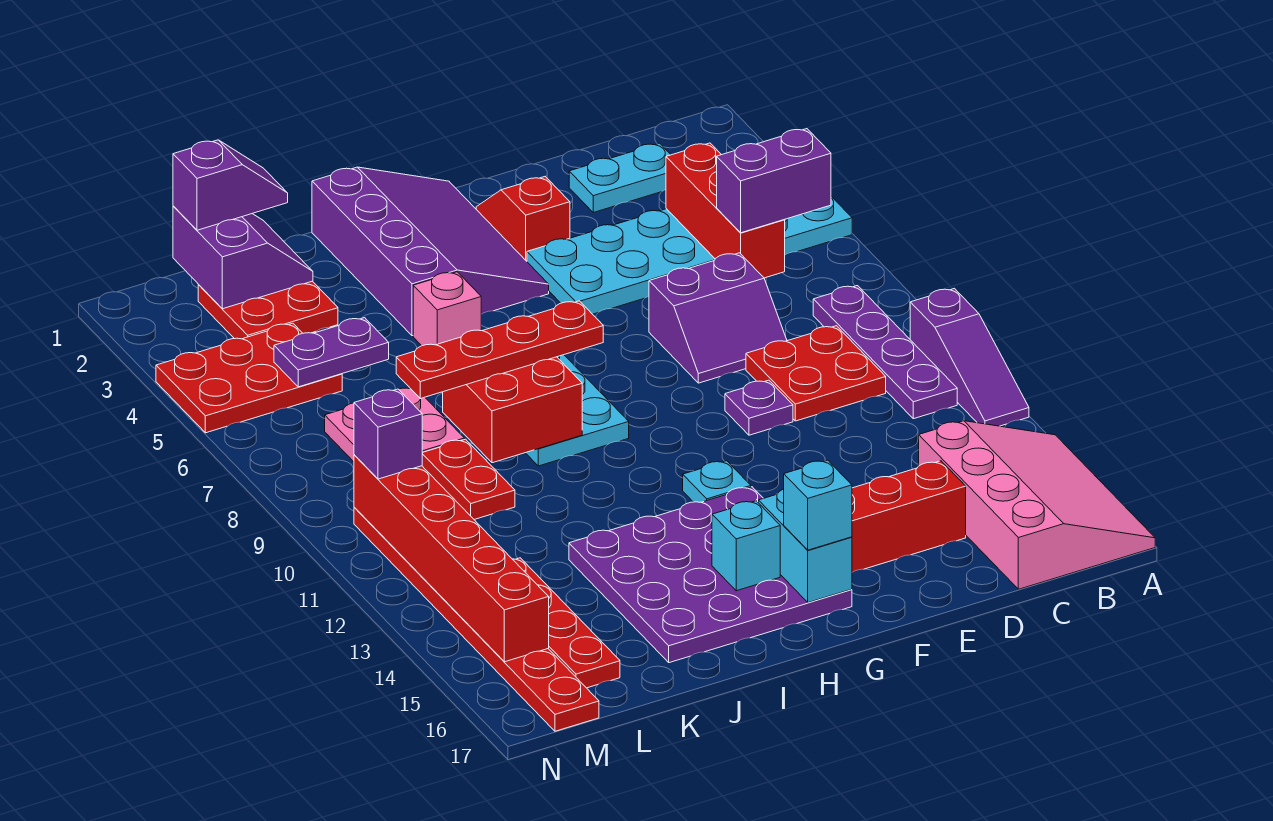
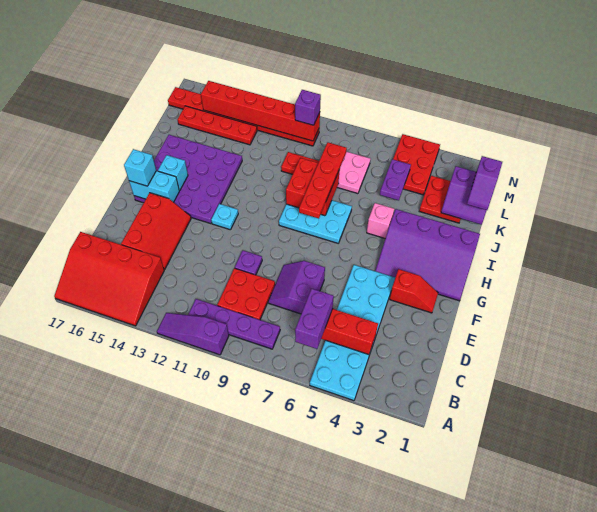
pink 3x4 slope [919,421,1155,589] -> red 3x4 slope [54,232,164,326]
cyan 1x2 plate [569,143,671,212] -> none

